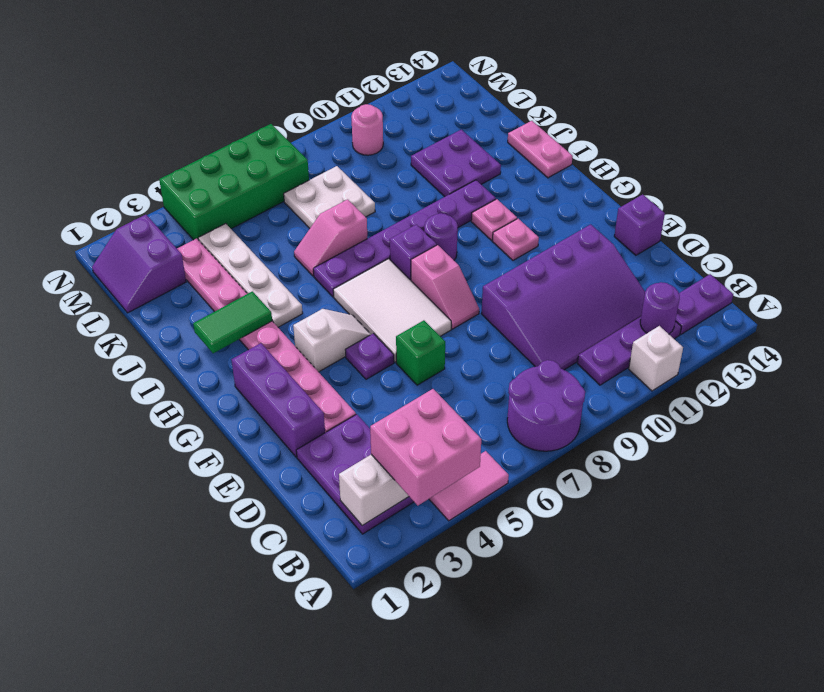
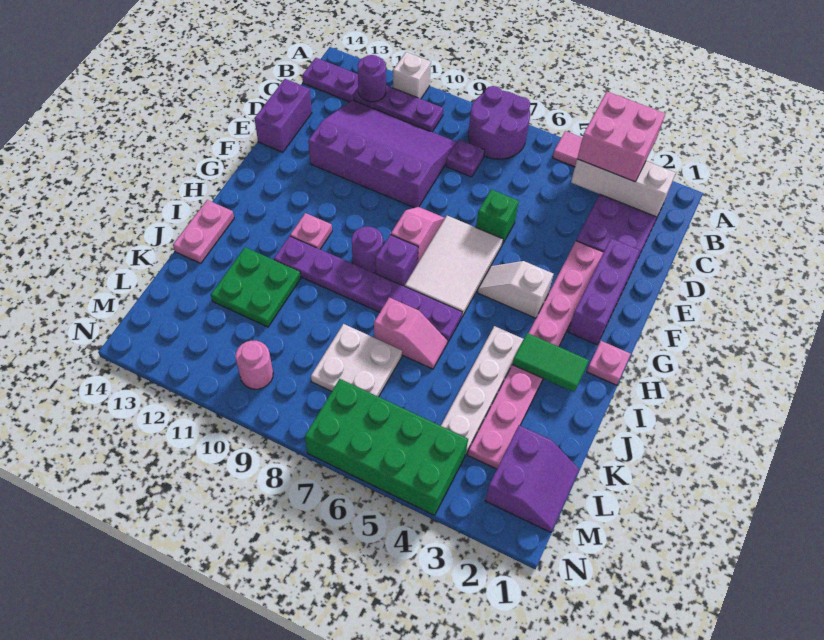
purple 1x1 brick [614,194,665,255] -> purple 1x2 brick [254,79,312,152]
purple 1x1 plate [346,333,394,379] -> purple 1x1 plate moved to [446,140,485,177]
pink 1x1 plate [492,219,539,260] -> pink 1x1 plate moved to [587,341,631,385]
purple 2x2 plate [411,130,501,197] -> green 2x2 plate [211,247,301,327]

